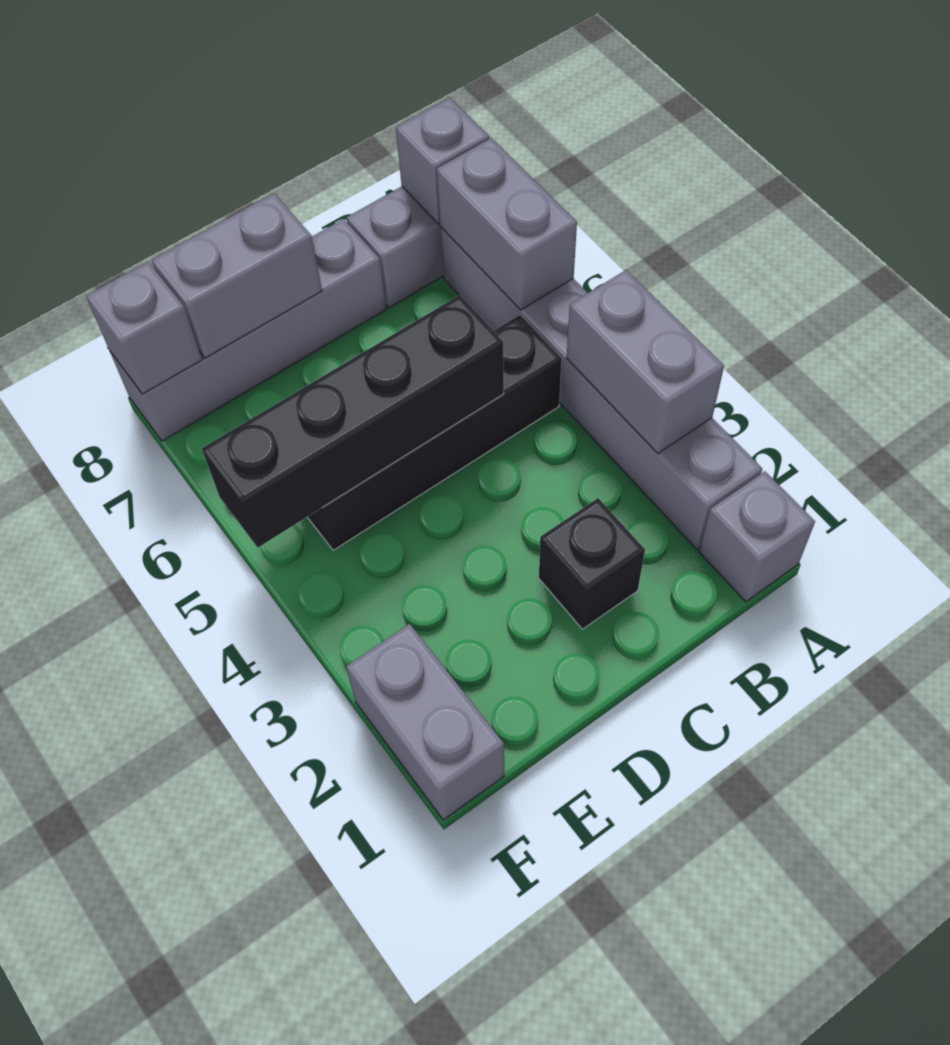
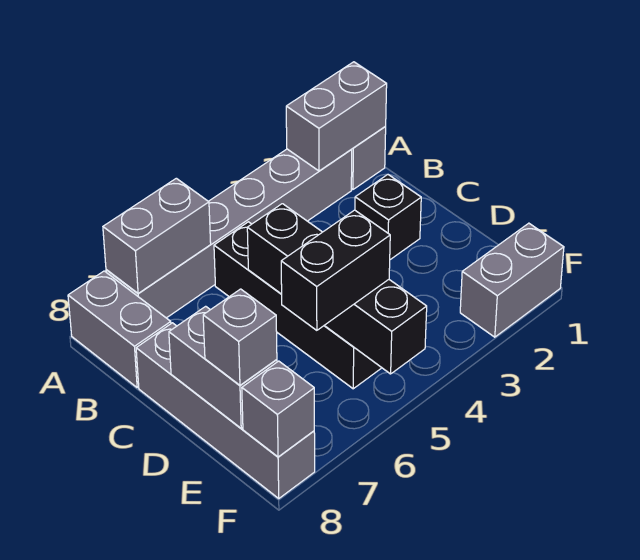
grey 1x2 brick [567,270,724,453] -> grey 1x2 brick moved to [286,62,387,171]
grey 1x1 brick [396,98,489,224] -> grey 1x1 brick moved to [203,289,277,385]
none -> black 1x2 brick [281,210,390,330]

